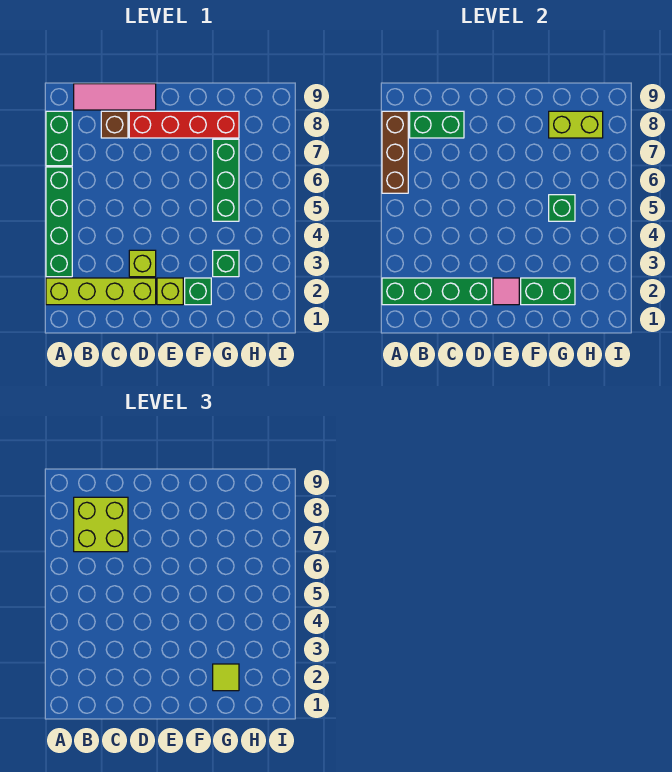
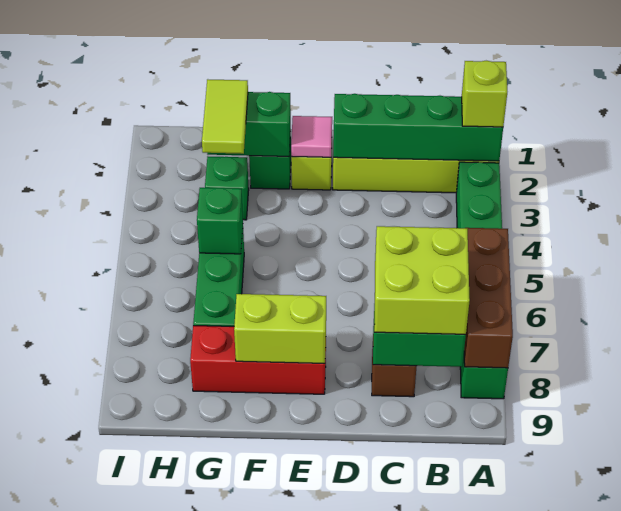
pink 1x3 tile [74,84,156,110] -> none
lime 1x1 brick [129,250,156,277] -> lime 1x1 brick moved to [462,61,507,127]
red 1x4 brick [129,111,239,138] -> red 1x3 brick [190,326,326,394]
lime 1x1 tile [213,664,239,691] -> lime 1x2 tile [202,79,248,154]
lime 1x2 brick [549,111,603,138] -> lime 1x2 brick moved to [234,294,326,363]

